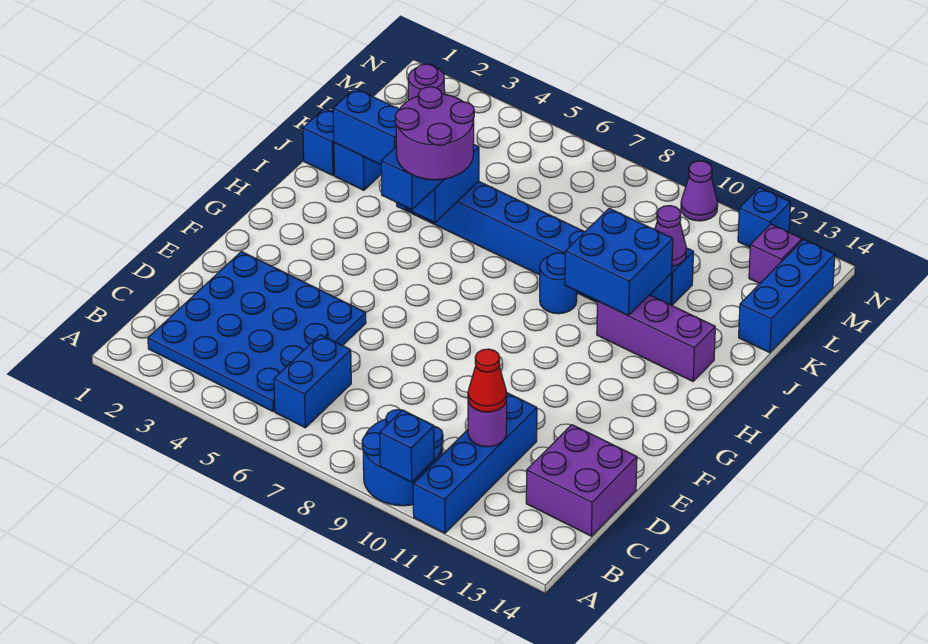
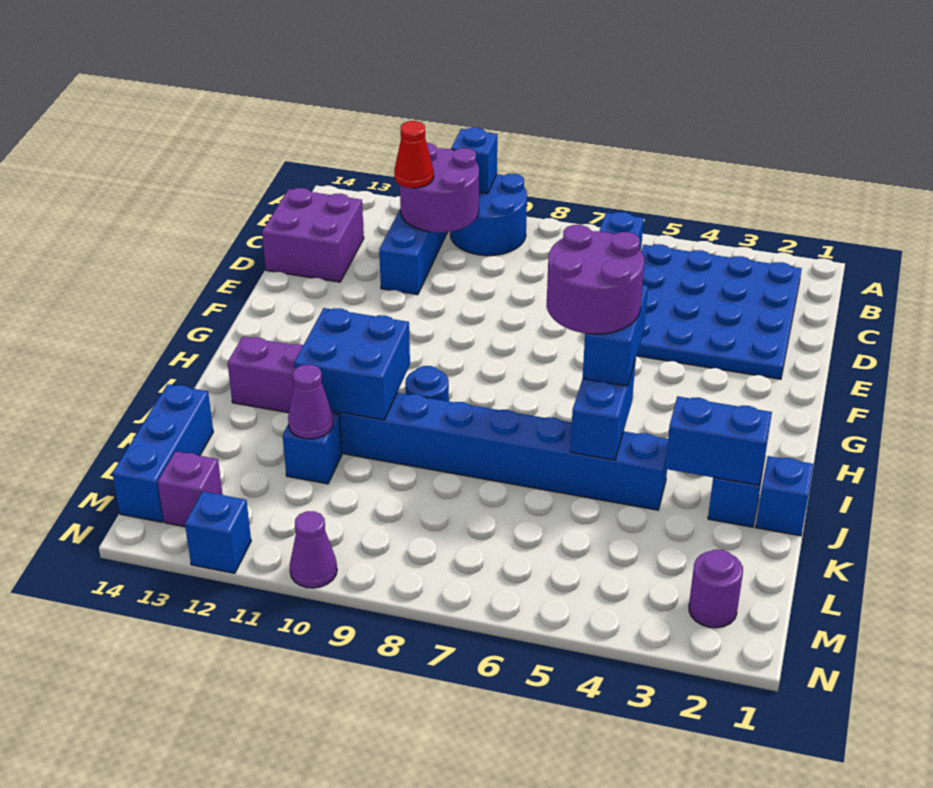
purple 1x1 round brick [468,400,507,447] -> purple 2x2 round brick [400,143,479,233]

